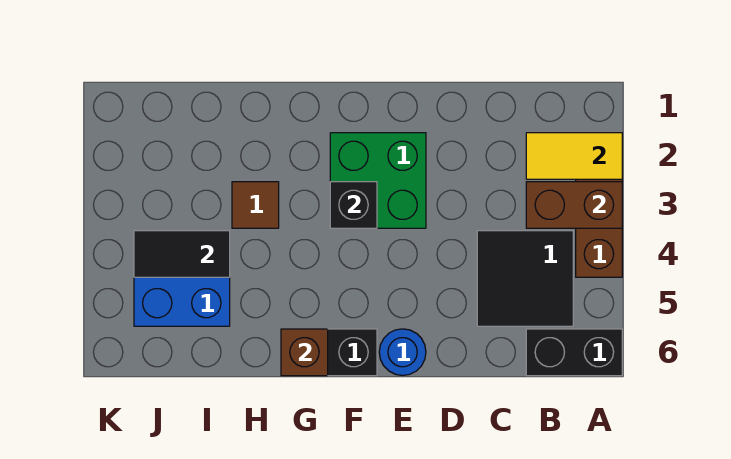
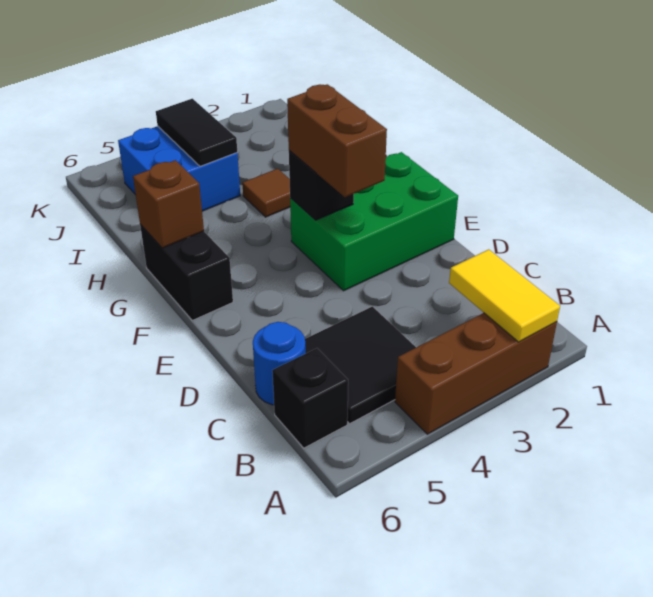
brown 1x2 brick [526,182,622,228] -> brown 1x2 brick moved to [287,84,387,197]
black 1x2 brick [526,329,622,376] -> black 1x1 brick [272,348,348,448]
green 2x2 brick [330,133,426,228] -> green 2x3 brick [290,152,458,291]
blue 1x1 round brick [379,329,426,376] -> blue 1x1 round brick moved to [253,322,306,405]

